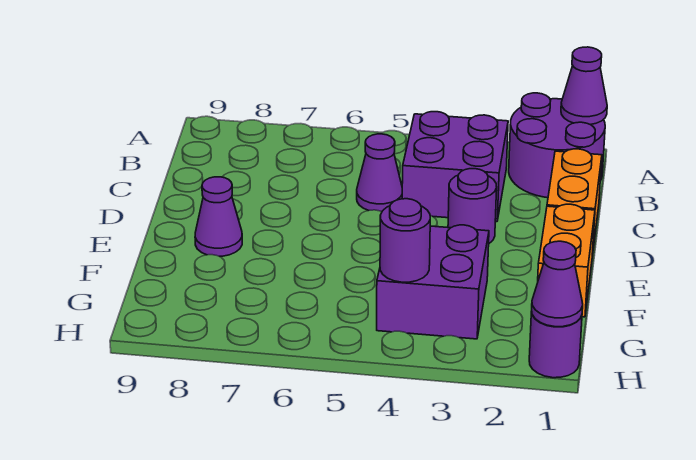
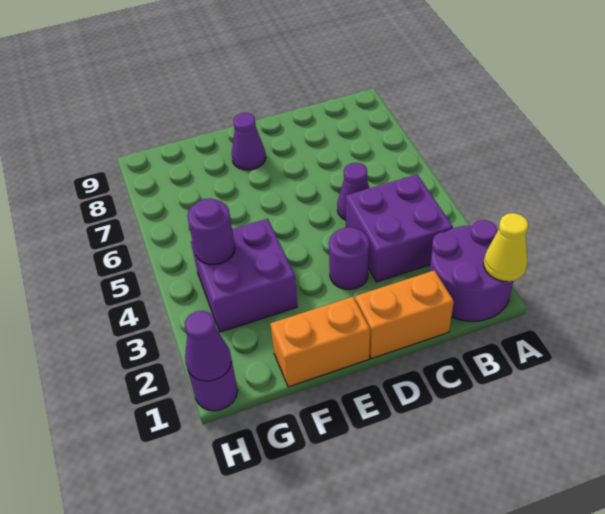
purple 1x1 cone [561,47,607,125] -> yellow 1x1 cone [484,213,528,282]

